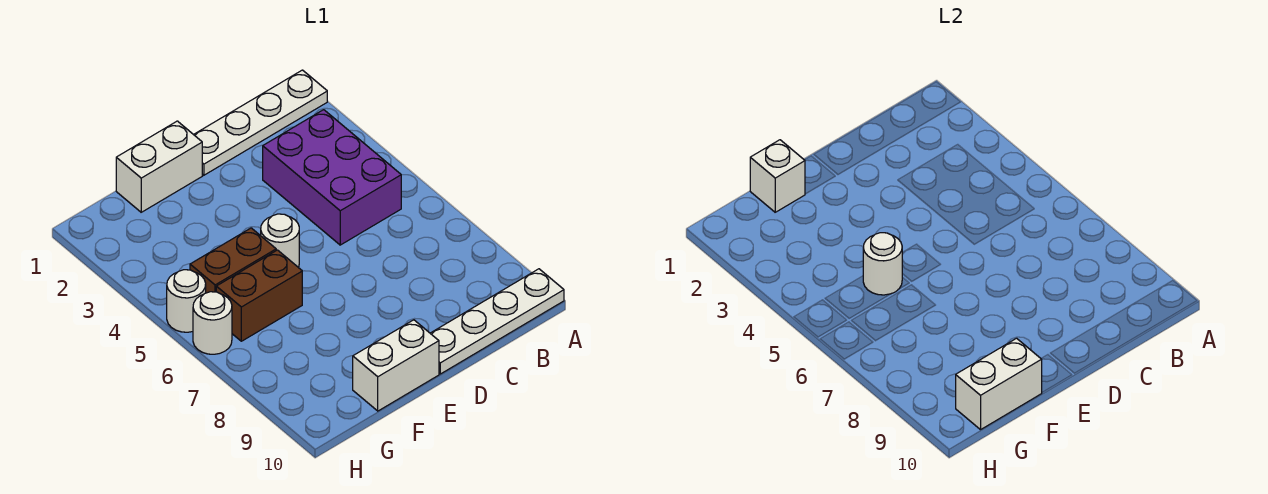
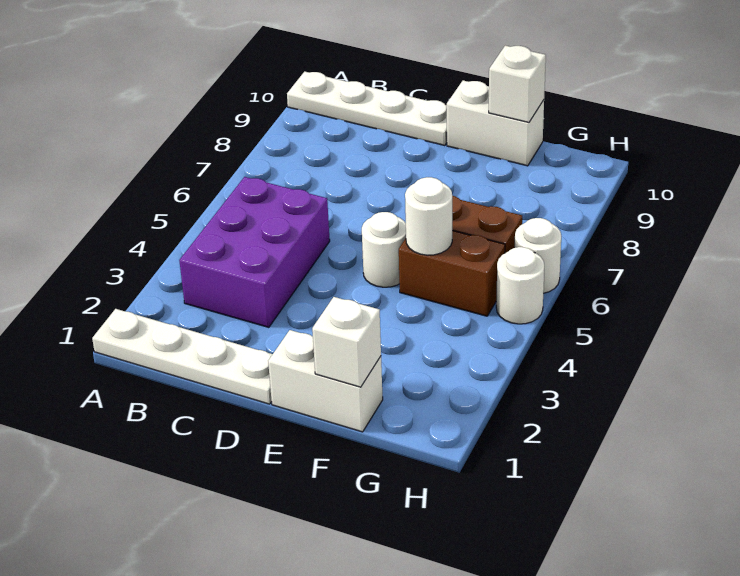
white 1x2 brick [956,338,1042,430] -> white 1x1 brick [489,46,546,122]

